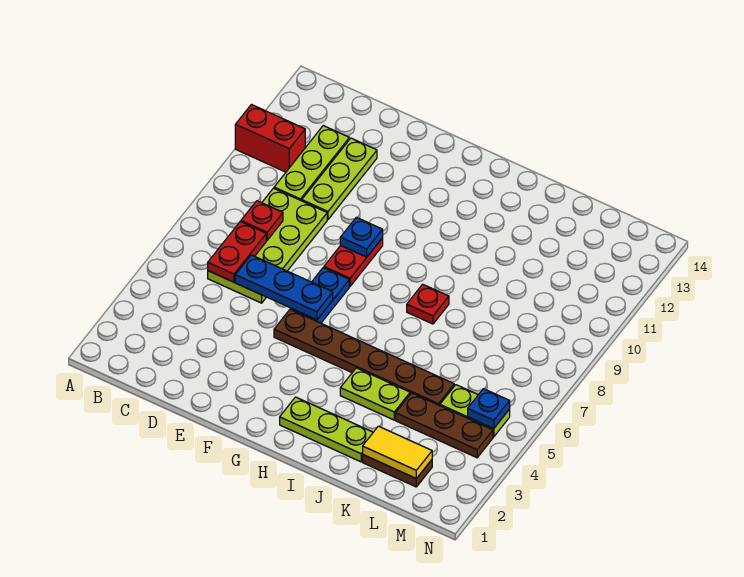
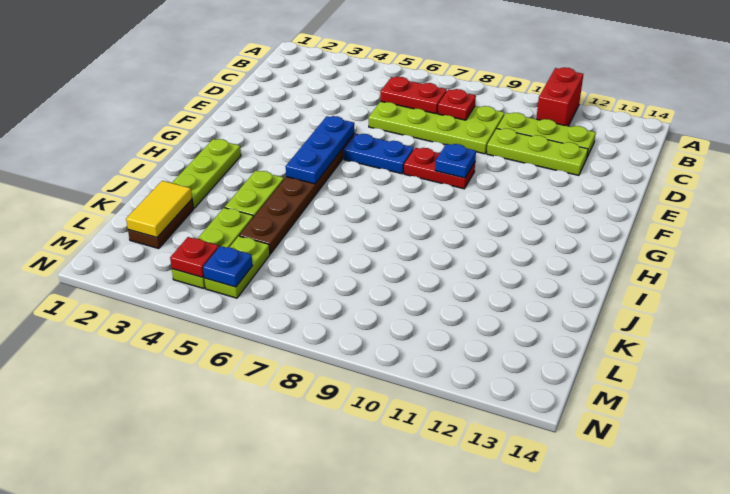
blue 1x3 plate [235,255,333,320] -> blue 1x3 plate moved to [286,116,354,184]
red 1x1 plate [407,284,449,324] -> red 1x1 plate moved to [170,237,219,277]
brown 1x3 plate [396,393,493,458] -> lime 1x3 plate [172,208,254,289]

